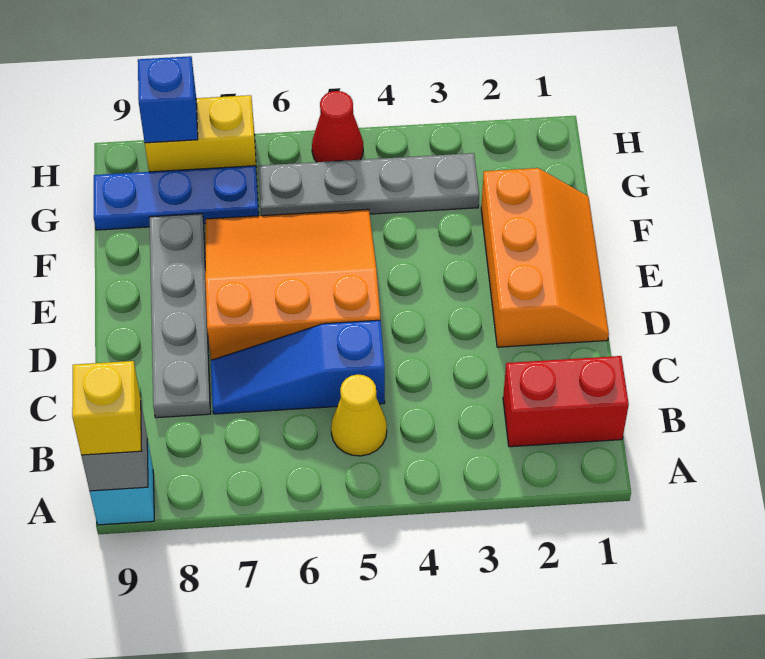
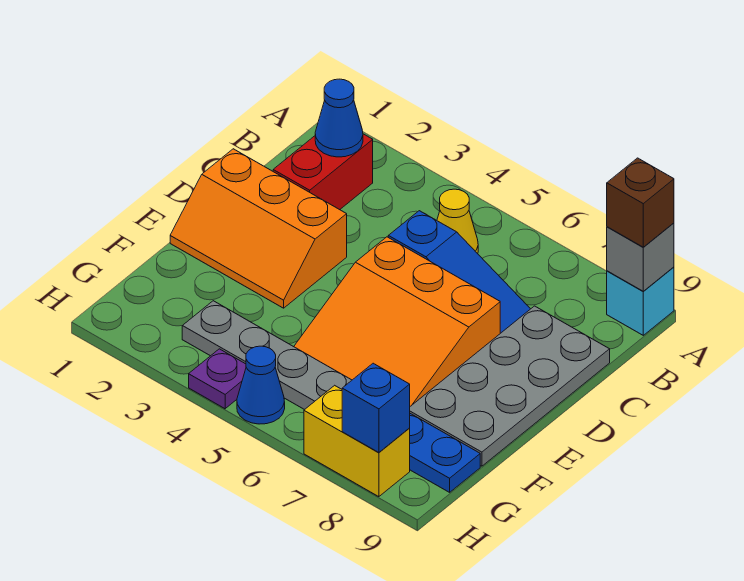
yellow 1x1 brick [72,361,142,455] -> brown 1x1 brick [607,158,674,247]
red 1x2 brick [503,356,629,447] -> red 1x2 brick turned to [273,134,373,210]
none -> blue 1x1 cone [315,79,363,157]
grey 1x4 plate [149,214,211,418] -> grey 2x4 plate [410,306,610,466]
orange 2x3 slope [481,168,609,347] -> orange 2x3 slope turned to [170,149,347,308]
none -> purple 1x1 plate [189,349,246,409]
red 1x1 cone [312,91,363,162] -> blue 1x1 cone [237,346,285,424]

